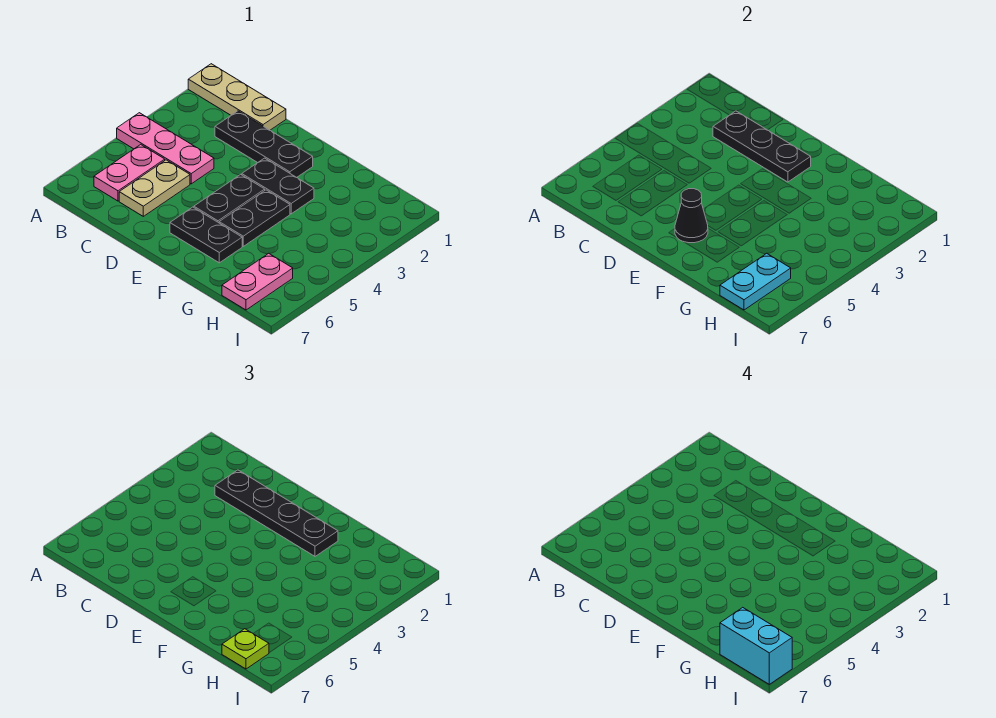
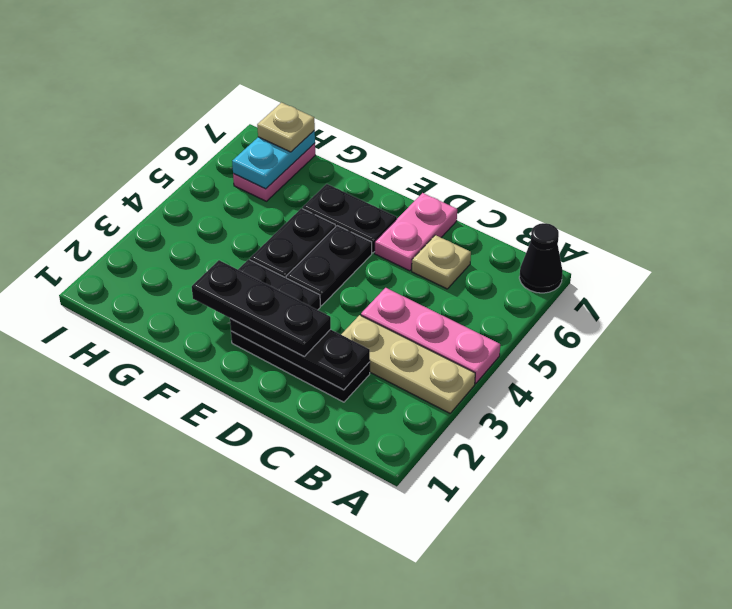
tan 1x3 plate [188,64,286,130] -> tan 1x3 plate moved to [341,315,475,413]
pink 1x2 plate [94,144,165,201] -> pink 1x2 plate moved to [375,193,457,271]
black 1x4 plate [215,470,338,556] -> black 1x3 plate [192,260,331,356]
tan 1x2 plate [119,160,190,216] -> tan 1x1 plate [412,235,471,289]
black 1x1 cone [675,189,708,243] -> black 1x1 cone moved to [519,223,563,293]
lime 1x1 plate [222,629,269,669] -> tan 1x1 plate [257,103,315,152]
cyan 1x2 brick [720,607,792,684] -> none

